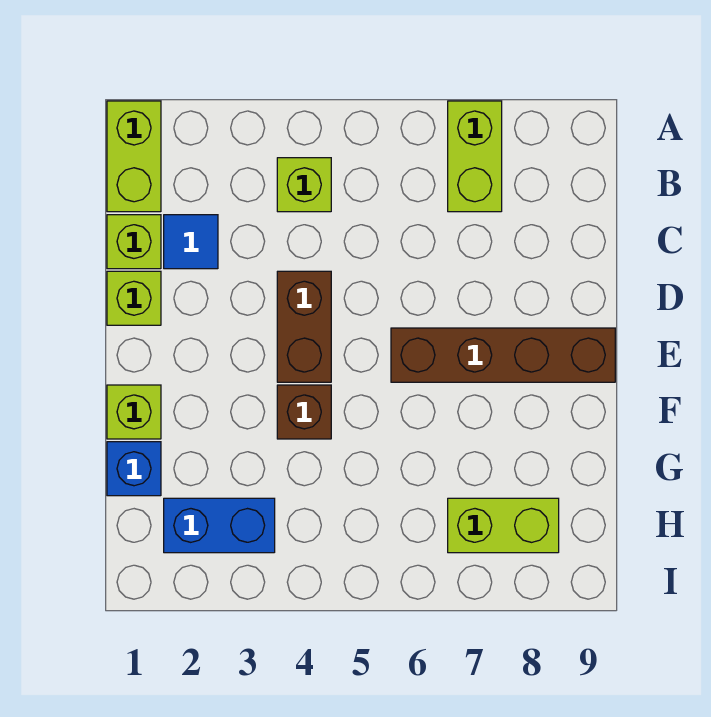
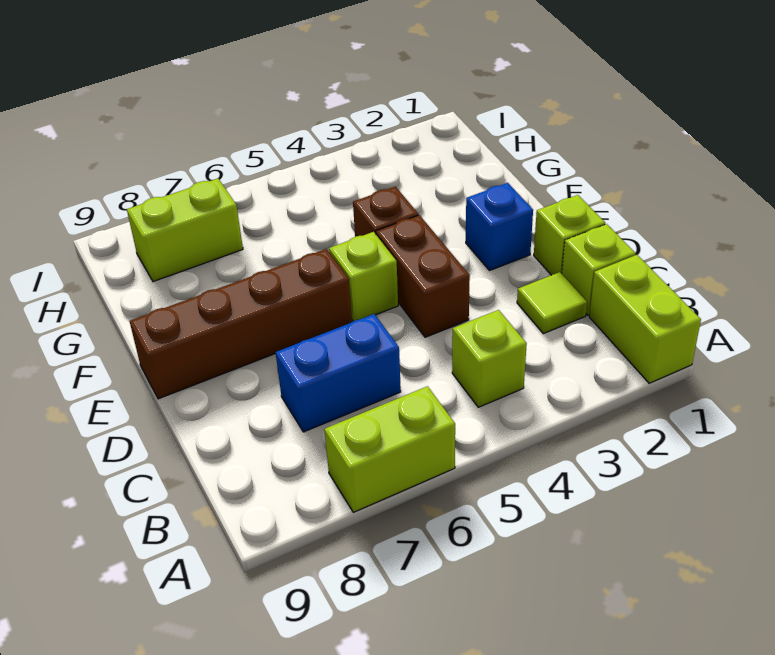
lime 1x2 brick [448,101,502,212] -> lime 1x2 brick turned to [324,386,455,512]
blue 1x1 tile [164,215,218,269] -> lime 1x1 tile [517,272,587,334]
lime 1x1 brick [107,385,161,439] -> lime 1x1 brick moved to [329,232,398,321]
blue 1x1 brick [107,442,161,496] -> blue 1x1 brick moved to [466,183,533,271]
blue 1x2 brick [164,498,275,553] -> blue 1x2 brick moved to [276,314,401,432]

